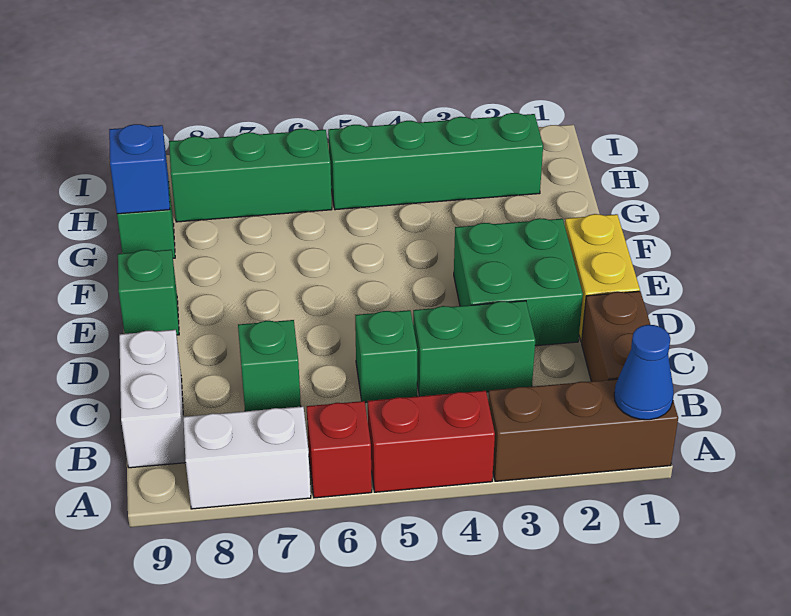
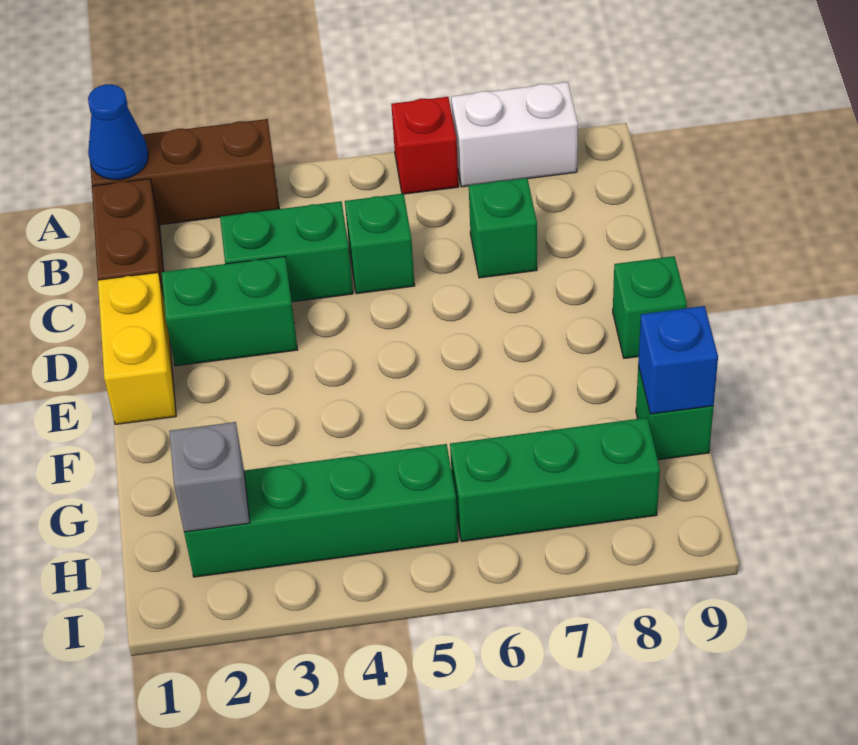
red 1x2 brick [368,391,495,492] -> none
white 1x2 brick [119,330,186,468] -> none
green 2x2 brick [454,218,583,346] -> green 1x2 brick [162,256,298,366]
none -> grey 1x1 brick [169,422,250,532]

